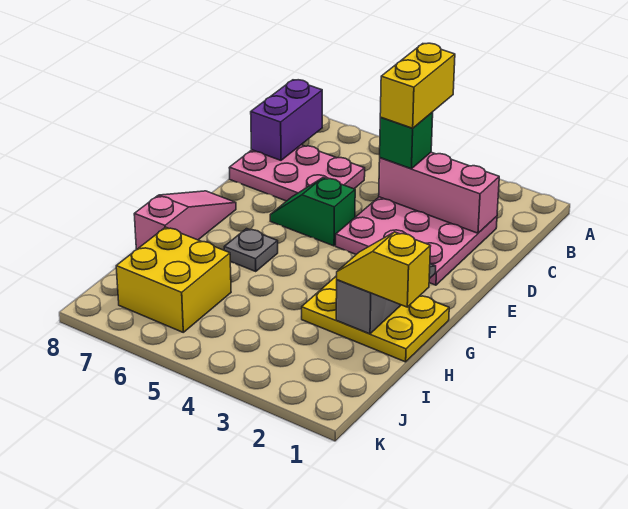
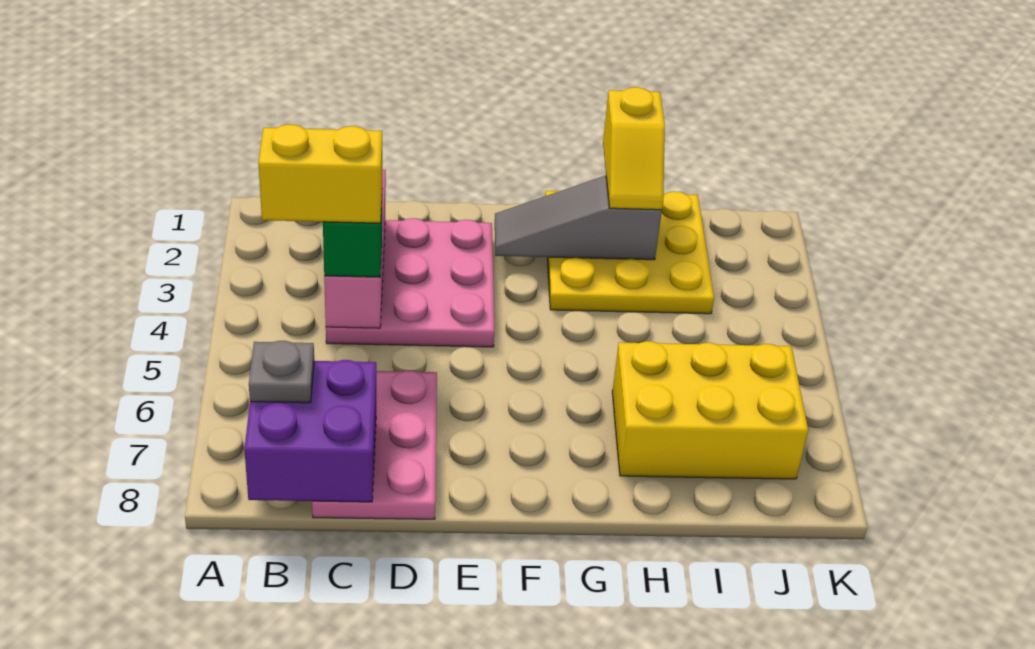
purple 1x2 brick [251,80,322,160] -> purple 2x2 brick [244,360,376,502]
green 1x2 slope [270,178,355,246] -> none
pink 1x3 slope [134,191,236,250] -> none
yellow 2x3 plate [302,276,449,362] -> yellow 3x3 plate [545,191,714,314]
grey 1x1 plate [224,229,278,272] -> grey 1x1 plate moved to [249,341,314,403]
yellow 2x2 brick [116,227,231,332] -> yellow 2x3 brick [612,341,808,479]

